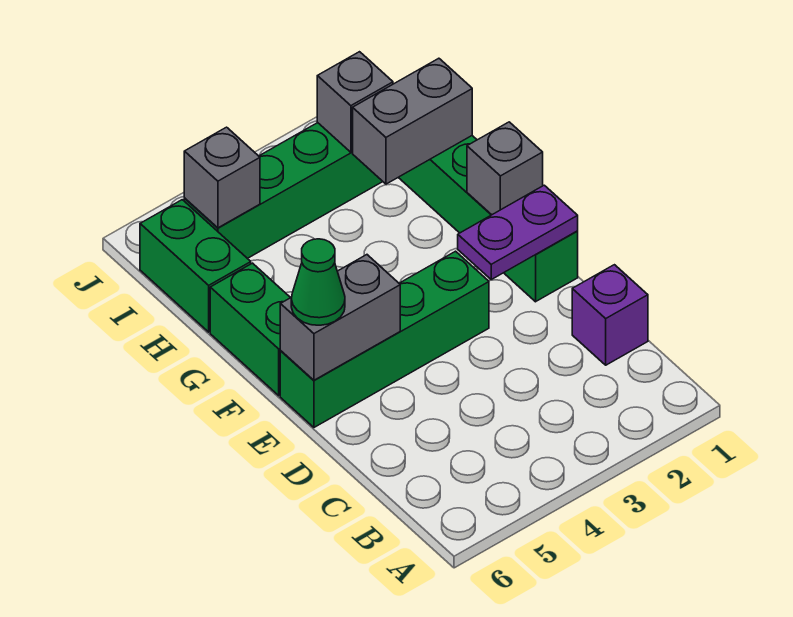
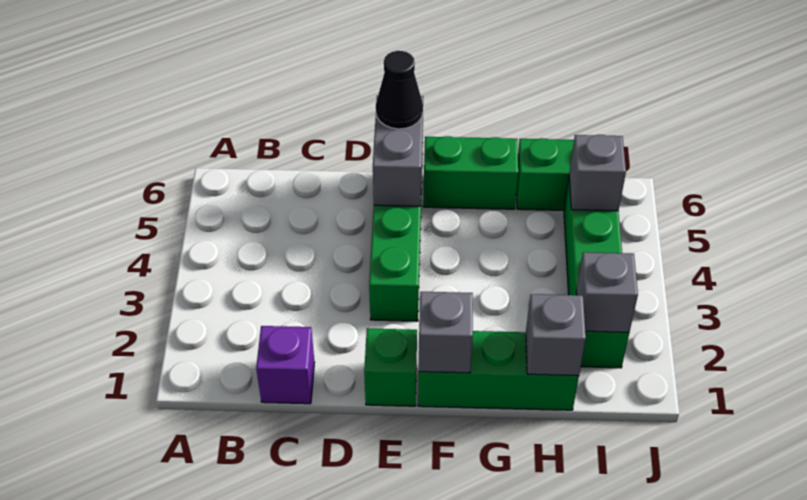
purple 1x2 plate [458,185,578,279] -> none
green 1x1 cone [291,239,345,325] -> black 1x1 cone [376,51,423,129]
grey 1x2 brick [353,58,472,184] -> grey 1x1 brick [526,294,586,376]

